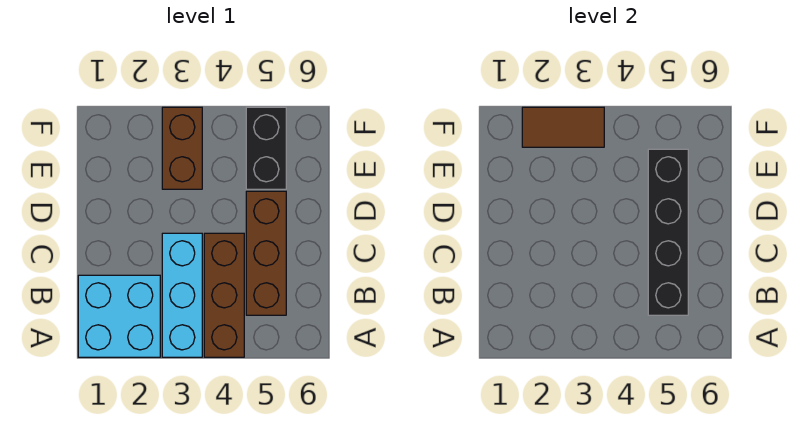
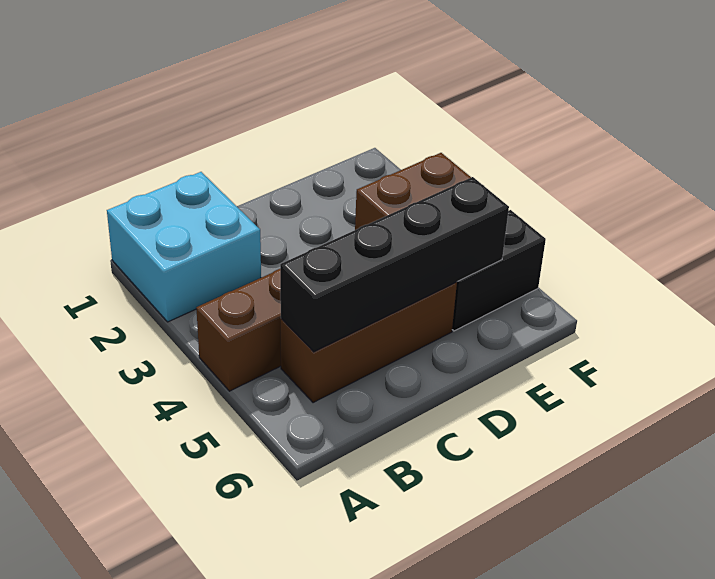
cyan 1x3 brick [162,233,202,357] -> none
brown 1x2 tile [522,107,604,147] -> none

